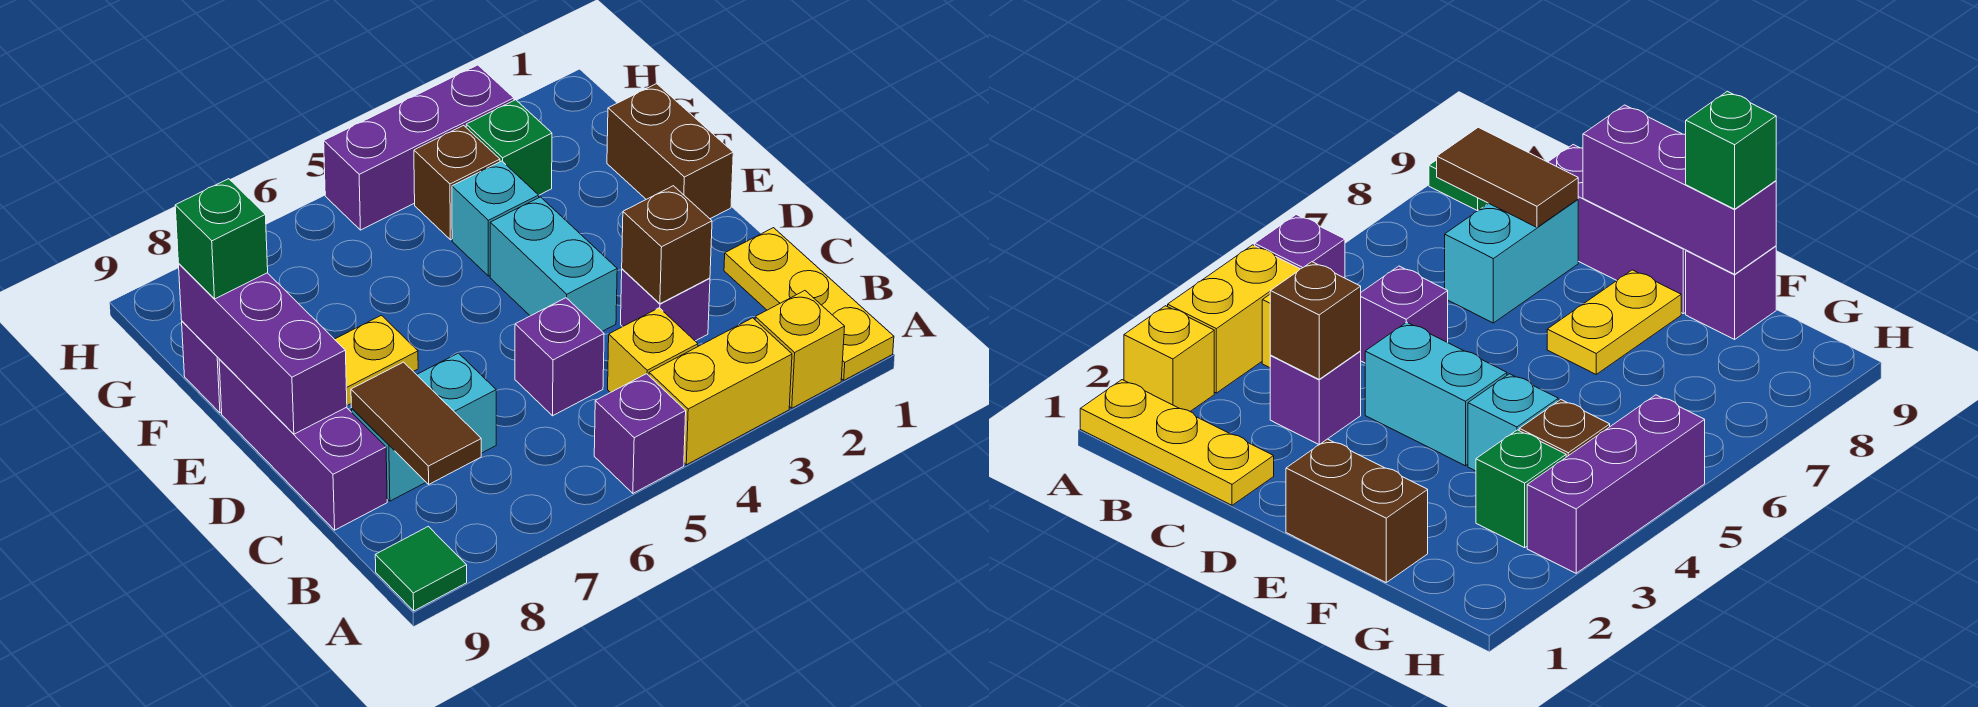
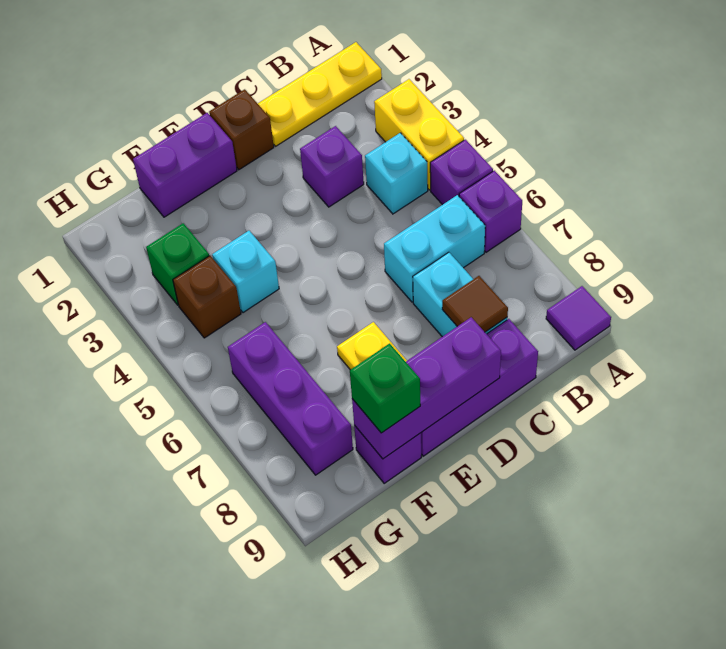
yellow 1x1 brick [755,291,845,408] -> none
green 1x1 tile [375,526,467,611] -> purple 1x1 tile [546,286,611,350]
yellow 1x1 brick [608,308,698,393] -> cyan 1x1 brick [365,133,428,214]
brown 1x2 tile [351,362,481,484] -> brown 1x1 tile [442,276,508,332]
brown 1x1 brick [622,186,712,304] -> brown 1x1 brick moved to [209,89,274,170]
purple 1x1 brick [515,298,604,416] -> purple 1x1 brick moved to [459,171,522,252]
cyan 1x2 brick [490,197,617,331] -> cyan 1x2 brick moved to [384,195,485,302]
brown 1x2 brick [607,84,733,219] -> purple 1x2 brick [133,113,237,217]
purple 1x3 brick [324,65,514,230] -> purple 1x3 brick moved to [228,322,353,475]

